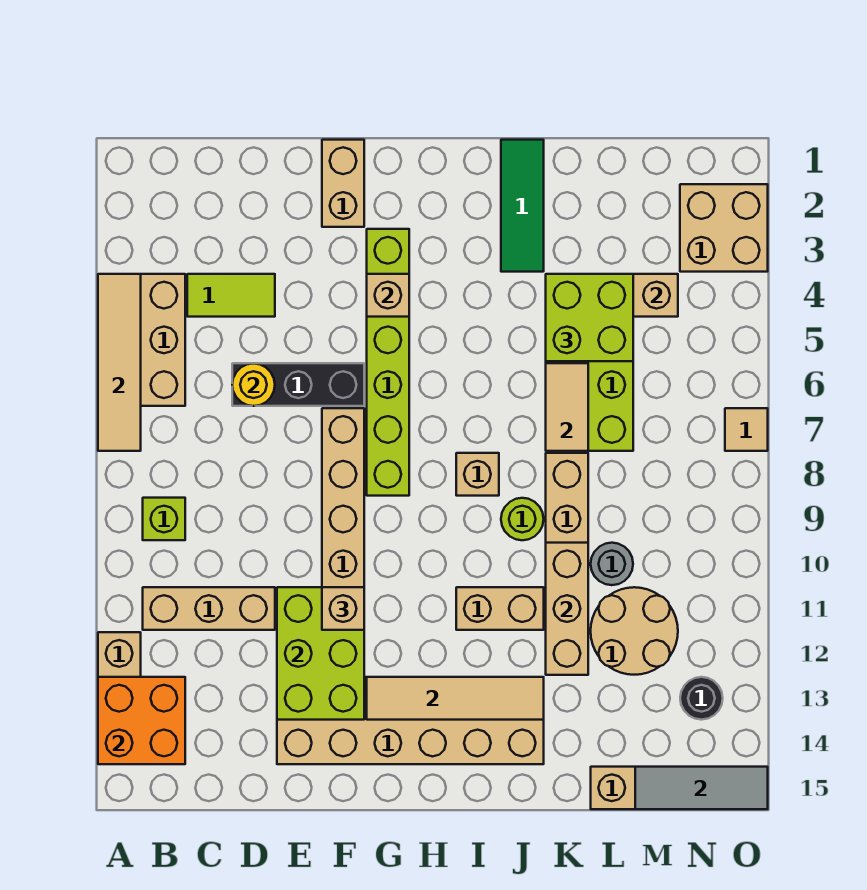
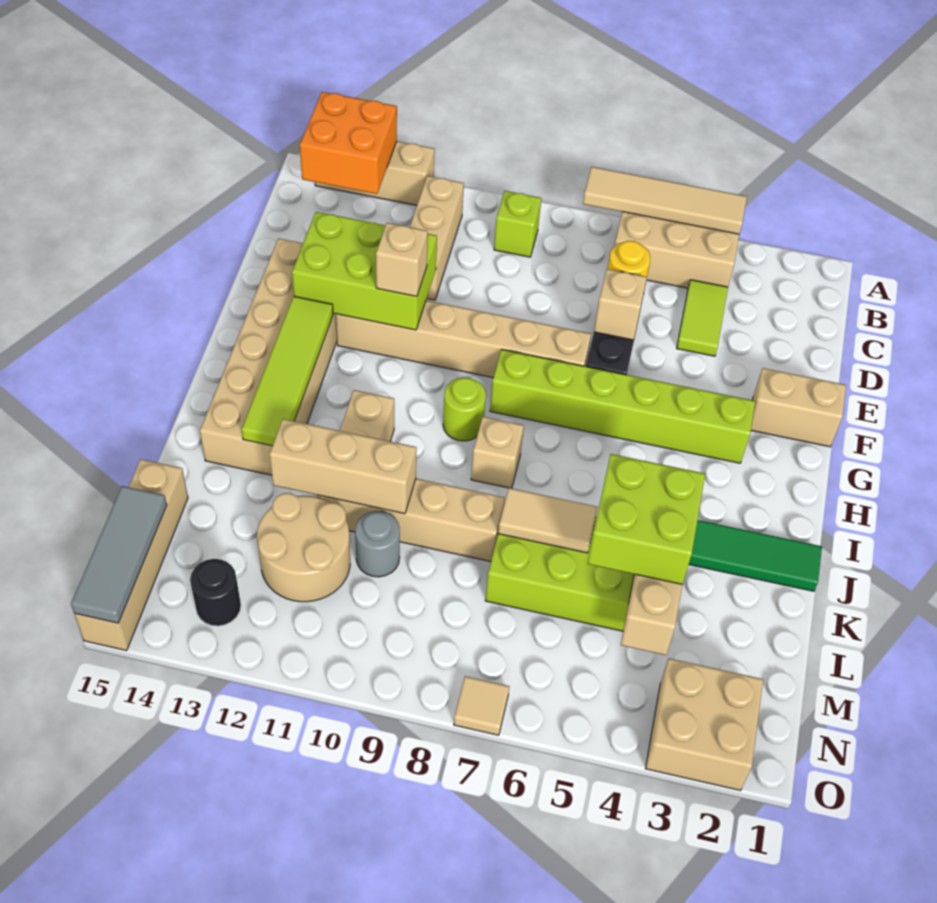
tan 1x1 brick [367,274,409,317] -> tan 1x1 brick moved to [594,269,647,340]
tan 1x4 tile [367,677,544,720] -> lime 1x4 tile [242,296,333,446]
lime 1x1 round brick [501,498,544,540] -> lime 1x1 round brick moved to [443,377,486,441]

